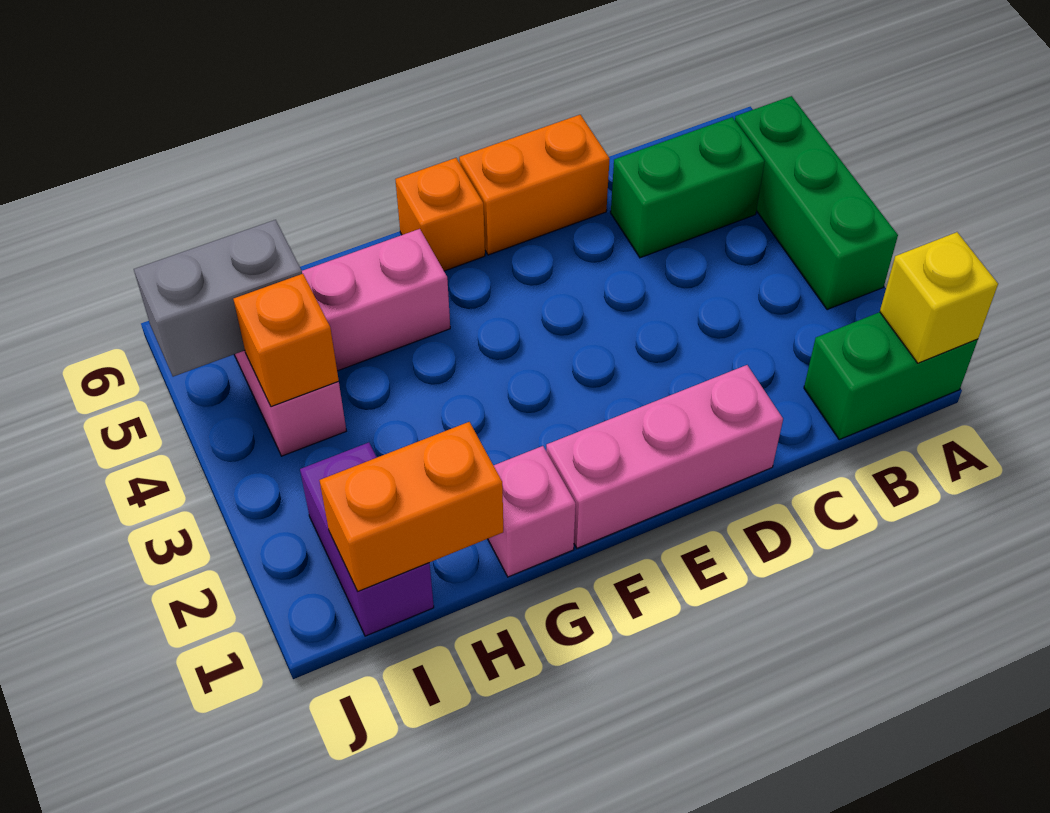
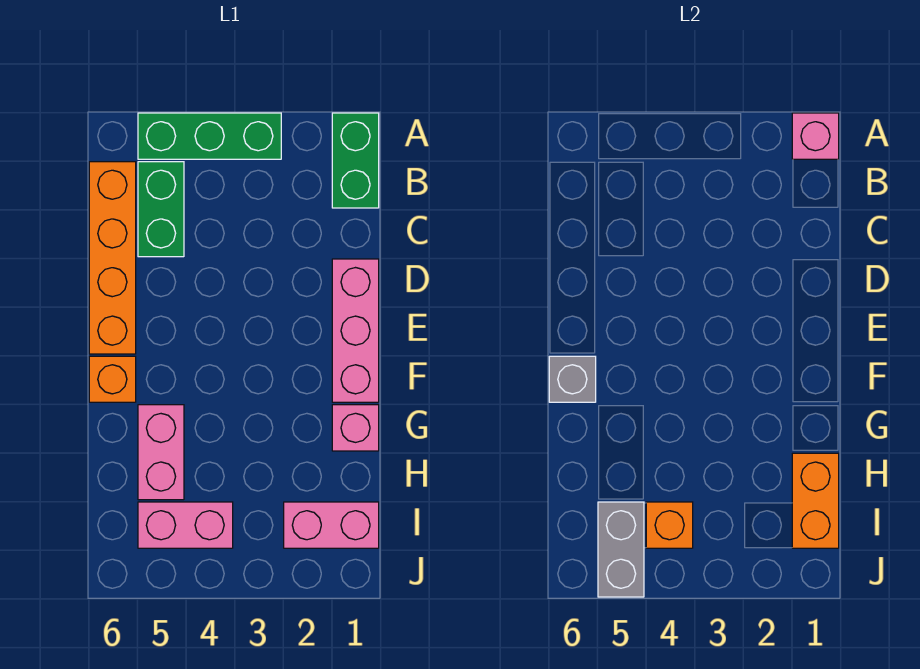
yellow 1x1 brick [880,232,998,363] -> pink 1x1 brick [792,113,839,159]
orange 1x2 brick [459,115,610,255] -> orange 1x4 brick [89,162,136,354]
none -> grey 1x1 brick [549,356,596,402]
purple 1x2 brick [300,443,434,636] -> pink 1x2 brick [284,502,379,548]

